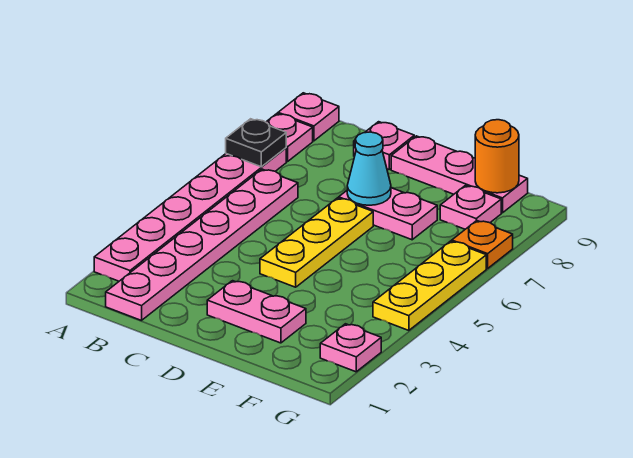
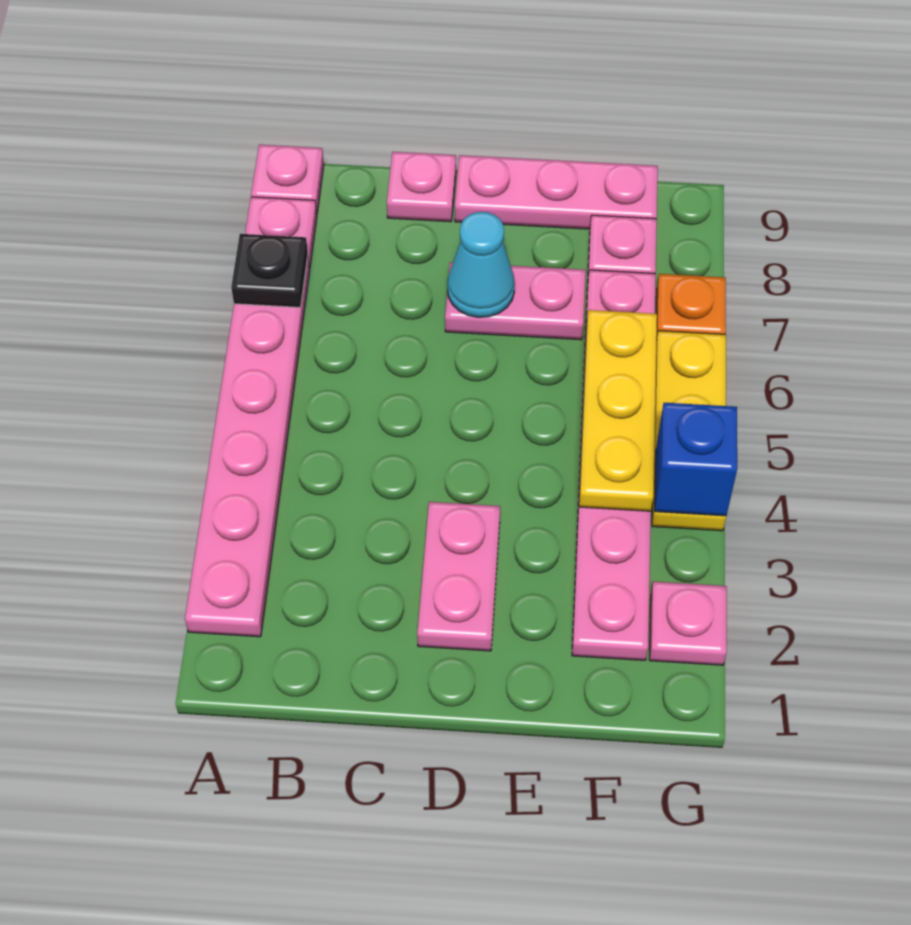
pink 1x6 plate [106,169,298,321] -> pink 1x6 plate moved to [572,270,656,660]
pink 1x2 plate [207,281,306,343] -> pink 1x2 plate turned to [417,502,500,651]
yellow 1x3 plate [260,198,373,287] -> yellow 1x3 plate moved to [579,310,657,511]
orange 1x1 round brick [475,120,519,193] -> none
none -> blue 1x1 brick [655,403,737,516]

